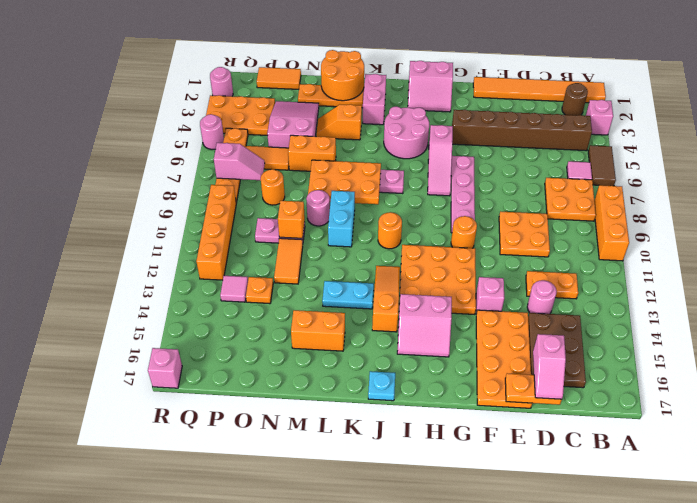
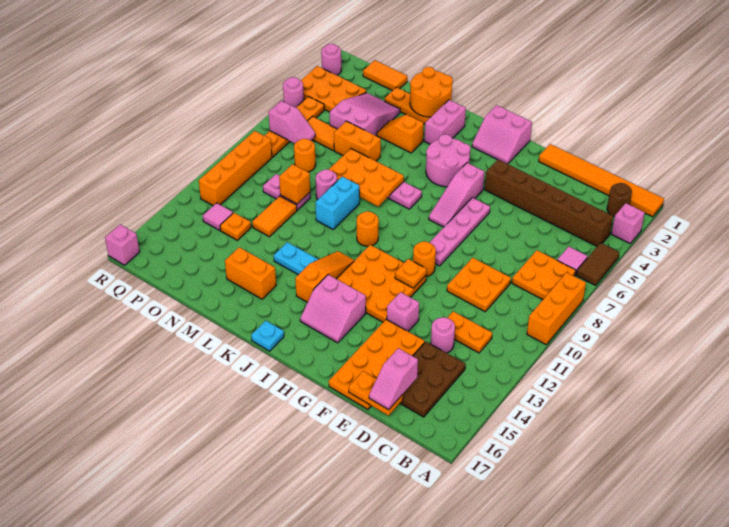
none -> orange 1x1 plate [395,259,426,288]

